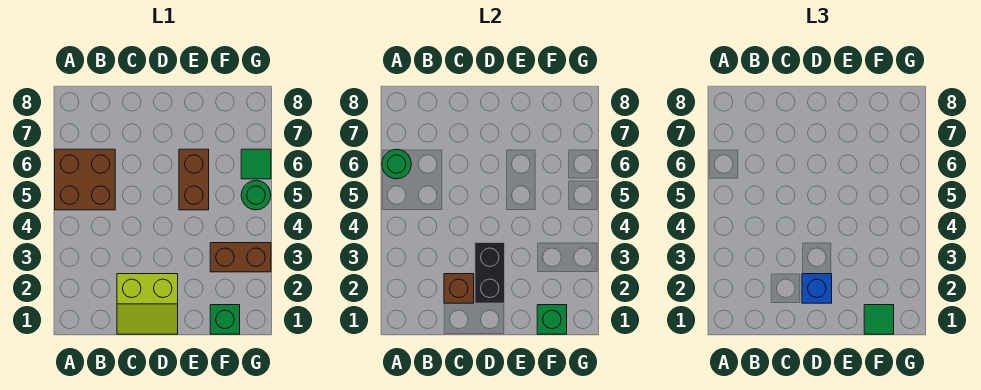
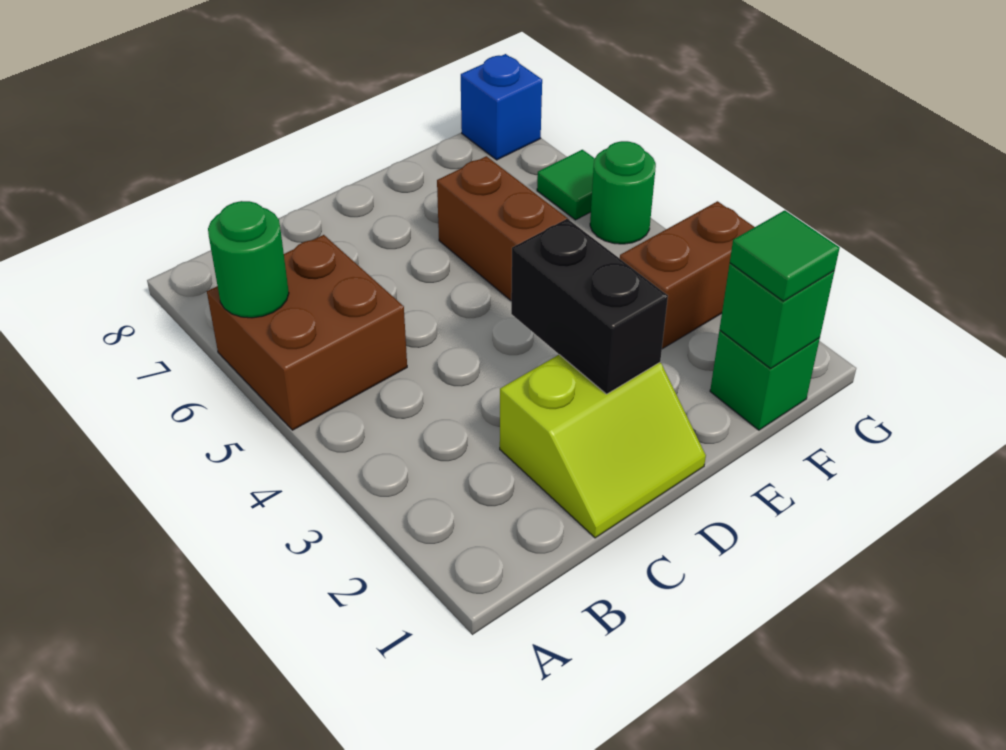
brown 1x1 brick [444,274,474,303] -> none
blue 1x1 brick [802,274,832,303] -> blue 1x1 brick moved to [461,54,542,160]

